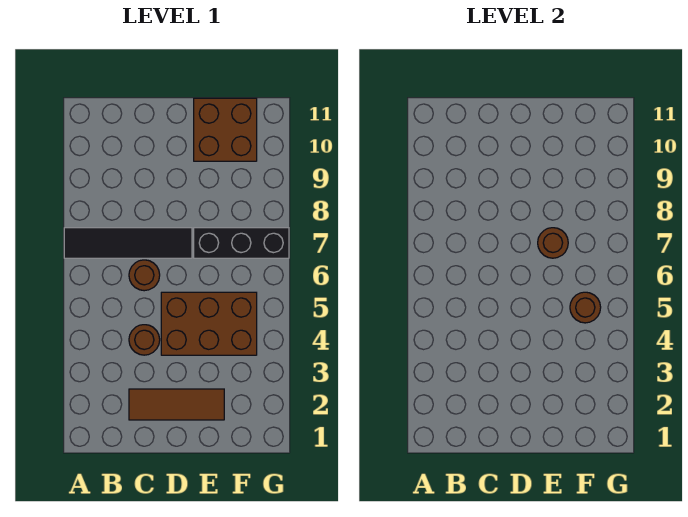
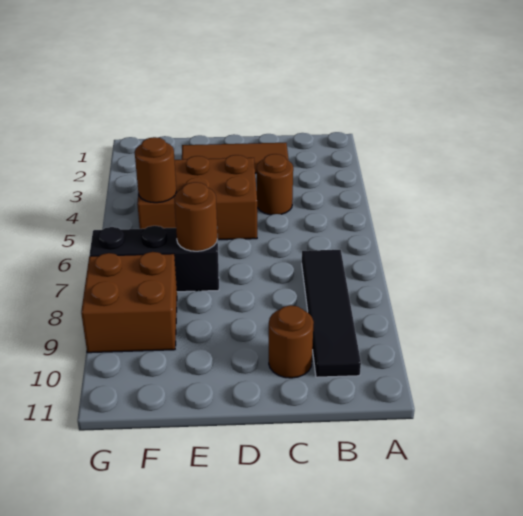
black 1x4 tile [64,228,192,258] -> black 1x4 tile turned to [302,250,361,377]
brown 1x1 round brick [129,260,160,291] -> brown 1x1 round brick moved to [269,305,314,378]
brown 2x2 brick [194,98,257,161] -> brown 2x2 brick moved to [81,252,177,353]

